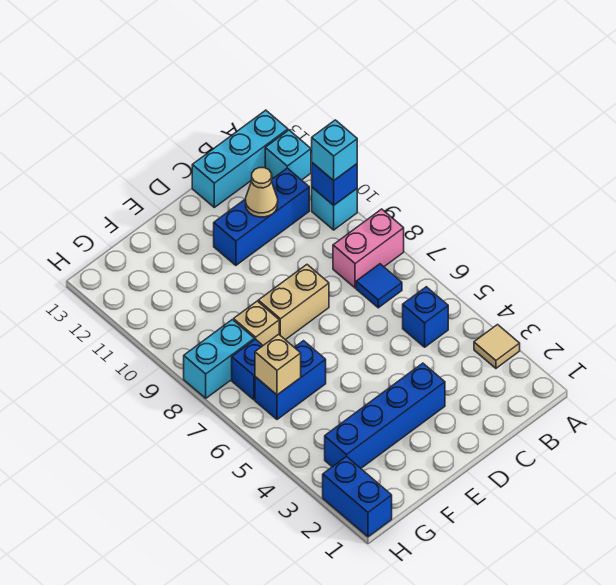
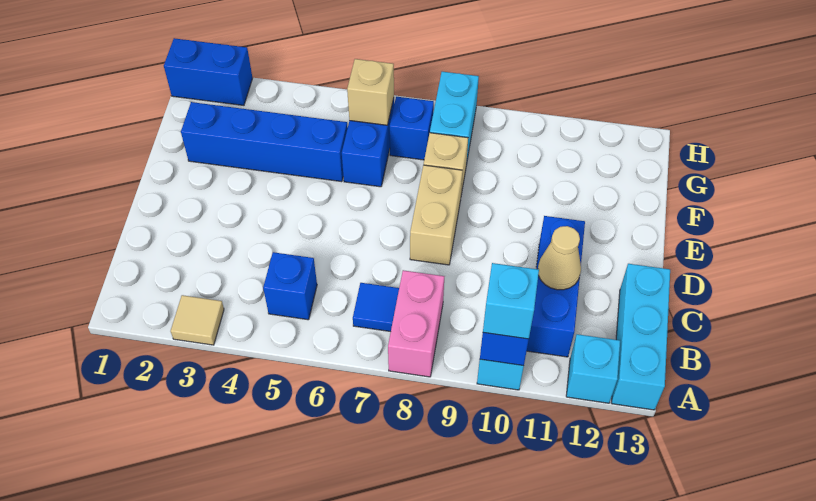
blue 1x4 brick [325,363,445,468] -> blue 1x4 brick turned to [181,102,348,182]

